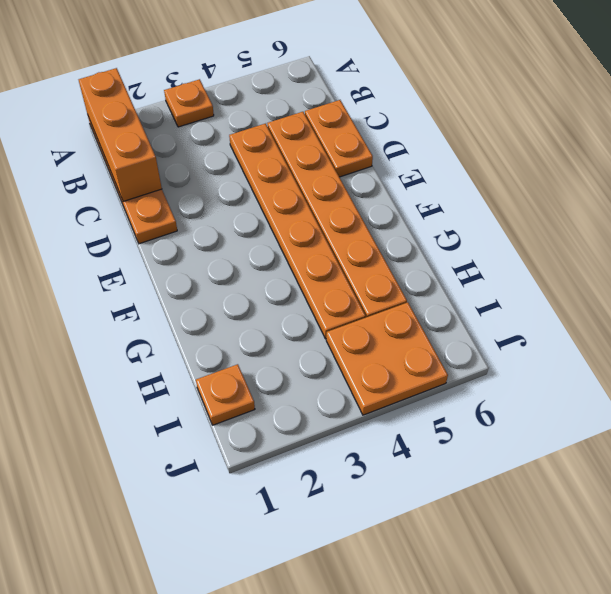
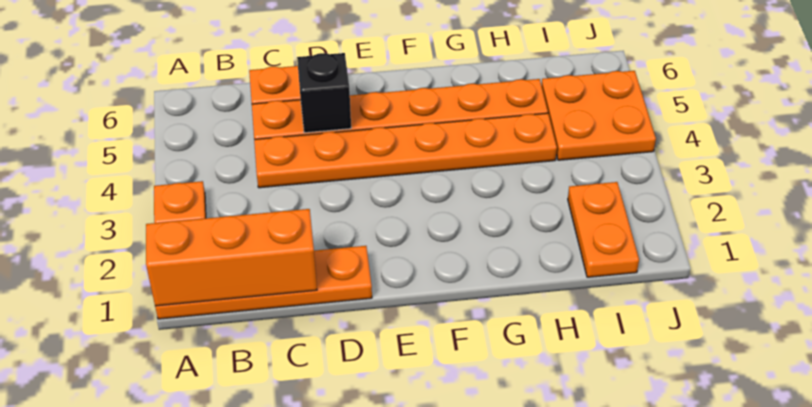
none -> black 1x1 brick [297,53,351,133]
orange 1x1 plate [196,364,255,425] -> orange 1x2 plate [568,182,639,277]

